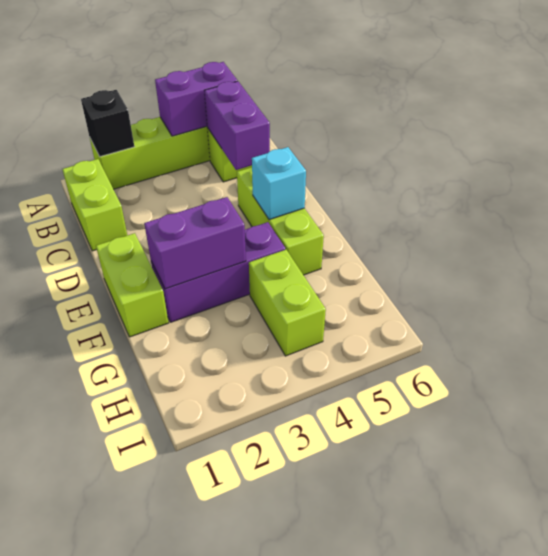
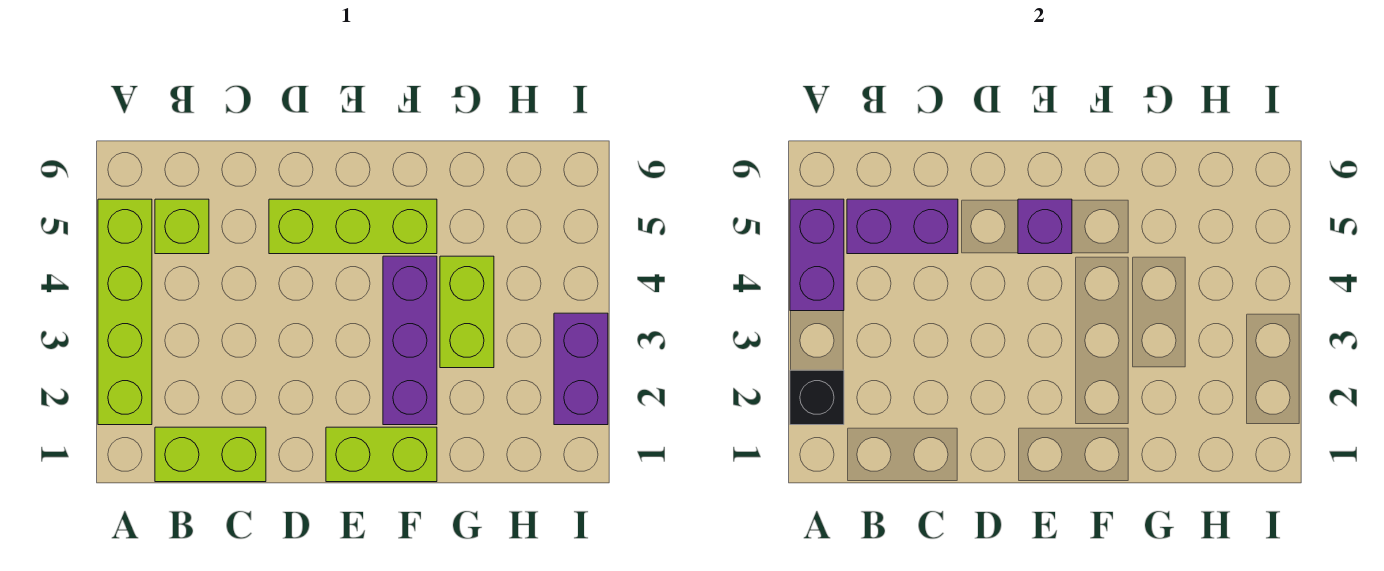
cyan 1x1 brick [252,147,306,220] -> purple 1x1 brick [1018,199,1072,254]
purple 1x2 brick [144,197,246,289] -> purple 1x2 brick moved to [554,313,608,425]
lime 1x2 brick [249,250,326,356] -> lime 1x2 brick turned to [440,256,494,368]

